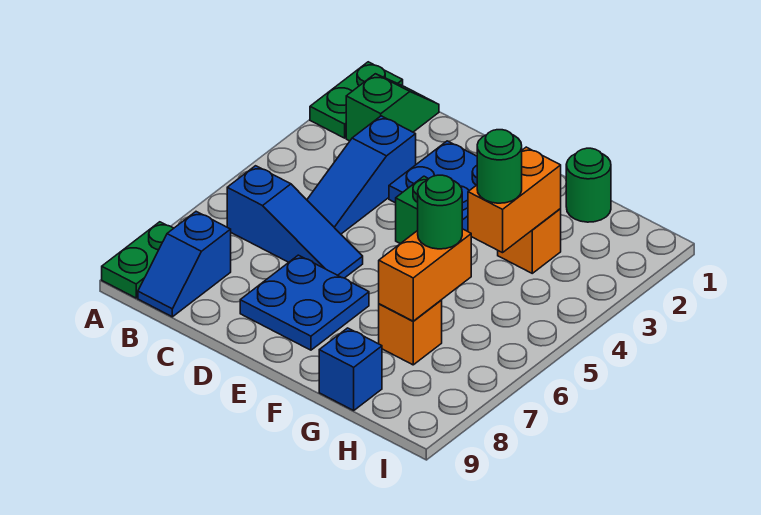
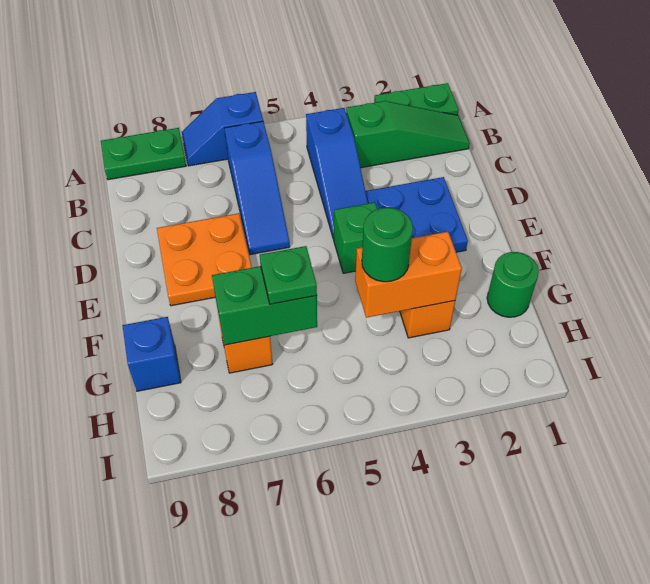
green 1x2 slope [346,74,439,141] -> green 1x3 slope [346,101,470,168]
blue 1x2 slope [138,212,231,317] -> blue 1x2 slope moved to [182,92,263,166]
blue 1x3 slope [307,116,416,234] -> blue 1x3 slope turned to [306,108,368,239]
blue 2x2 plate [240,255,369,350] -> orange 2x2 plate [157,213,252,306]
orange 1x2 brick [379,229,471,321] -> green 1x2 brick [212,266,317,345]
green 1x1 round brick [418,175,462,249] -> green 1x1 plate [260,246,317,304]

